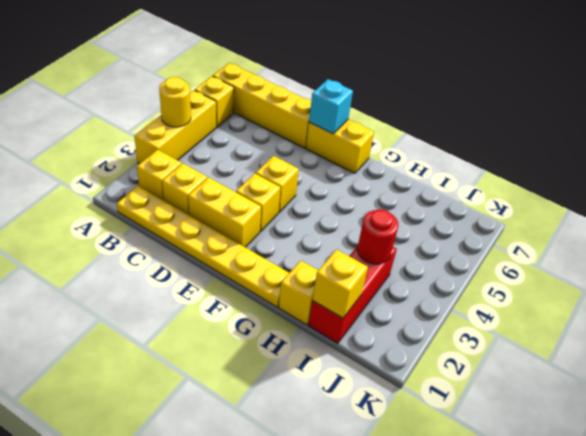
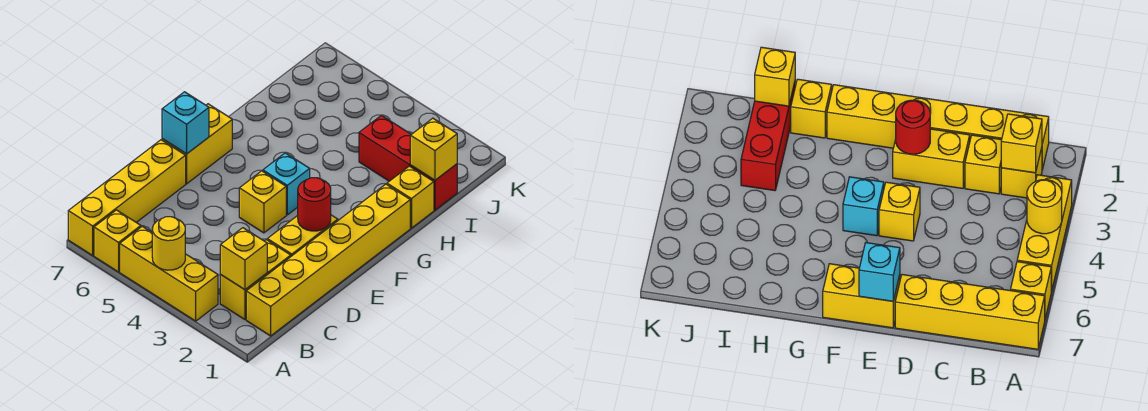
yellow 1x6 plate [117,186,289,307] -> yellow 1x6 brick [246,184,410,336]
yellow 1x1 brick [236,174,280,232] -> yellow 1x1 brick moved to [220,228,267,290]
none -> cyan 1x1 brick [263,153,310,215]
red 1x1 round brick [357,209,398,264] -> red 1x1 round brick moved to [298,178,331,231]

